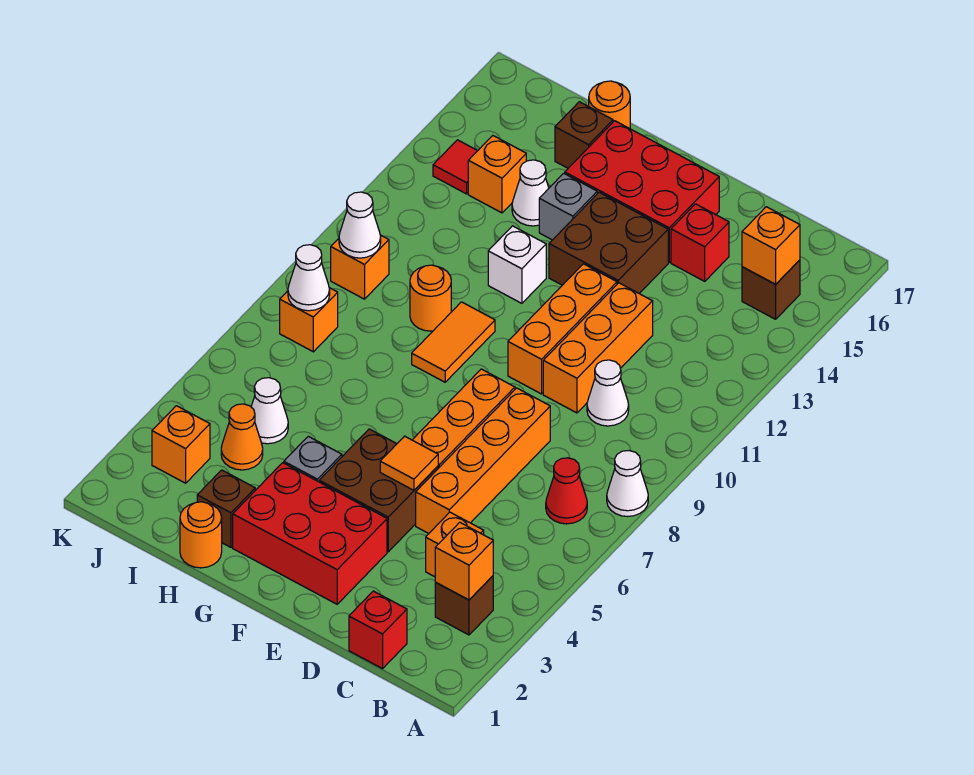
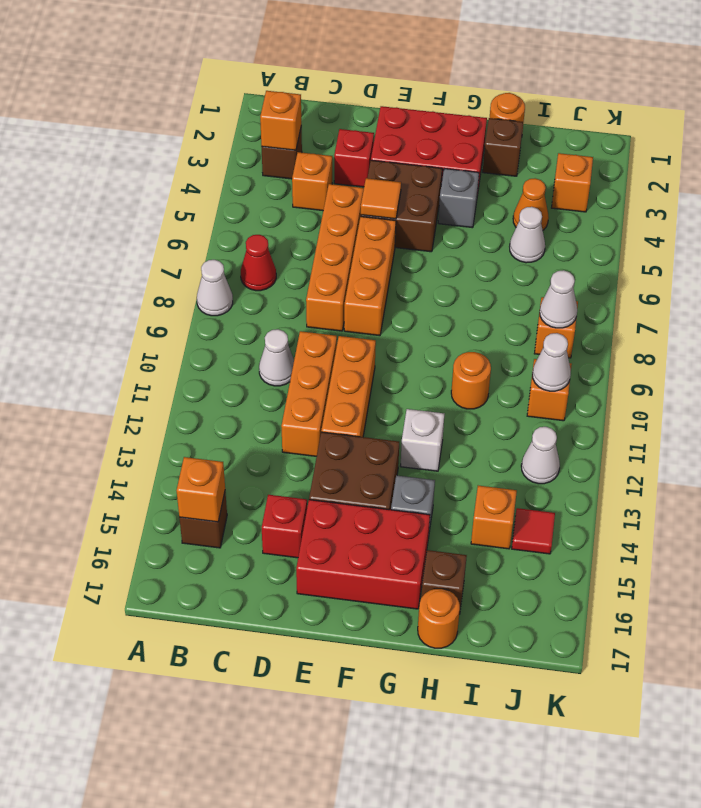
red 1x1 brick [349,591,407,669] -> red 1x1 brick moved to [334,129,374,187]
orange 1x2 tile [412,302,495,382] -> none
white 1x1 cone [512,160,549,226] -> white 1x1 cone moved to [521,427,560,484]

